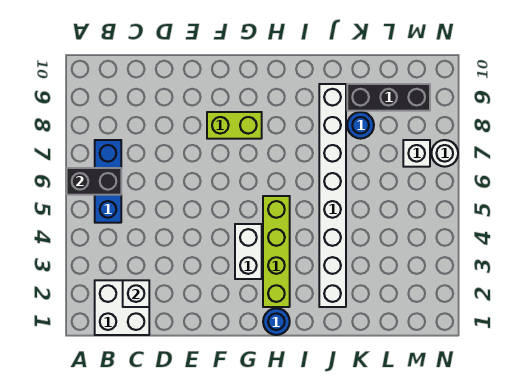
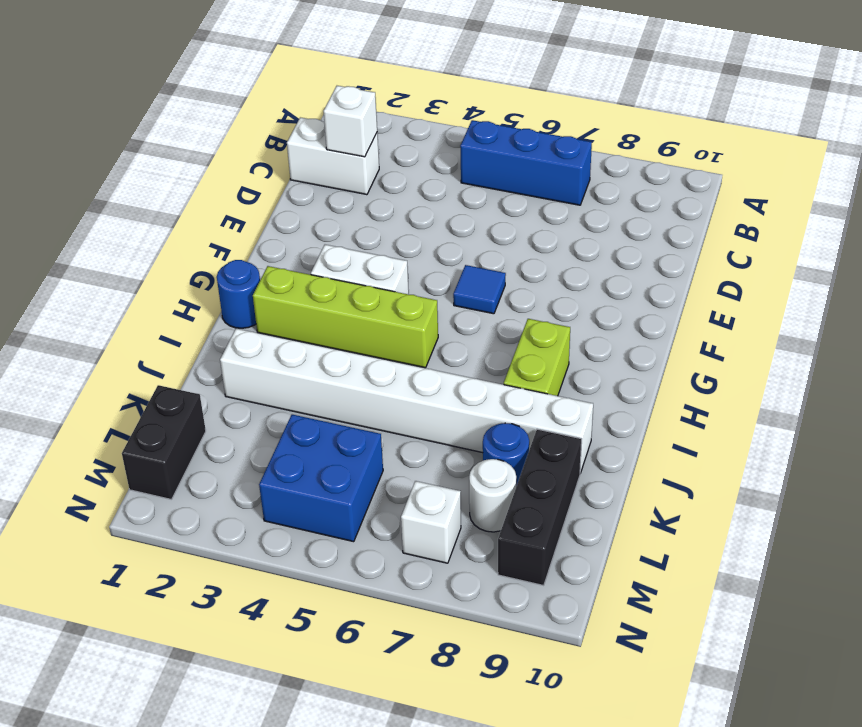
black 1x2 brick [67,168,121,195] -> black 1x2 brick moved to [122,385,206,500]
white 2x2 brick [95,280,149,335] -> white 1x2 brick [287,117,379,195]
none -> blue 1x1 tile [453,265,506,314]
lime 1x2 brick [207,112,262,139] -> lime 1x2 brick moved to [504,319,570,396]
none -> blue 2x2 brick [259,415,383,542]
white 1x1 round brick [431,140,458,167] -> white 1x1 round brick moved to [469,459,516,532]

